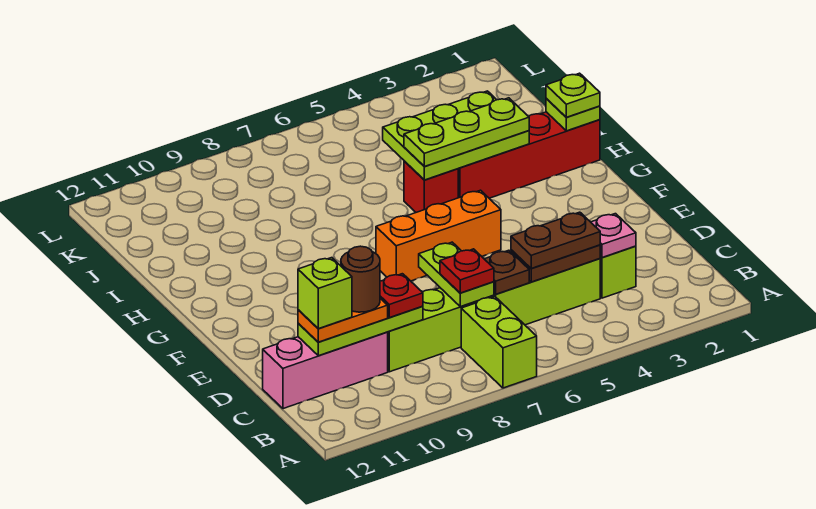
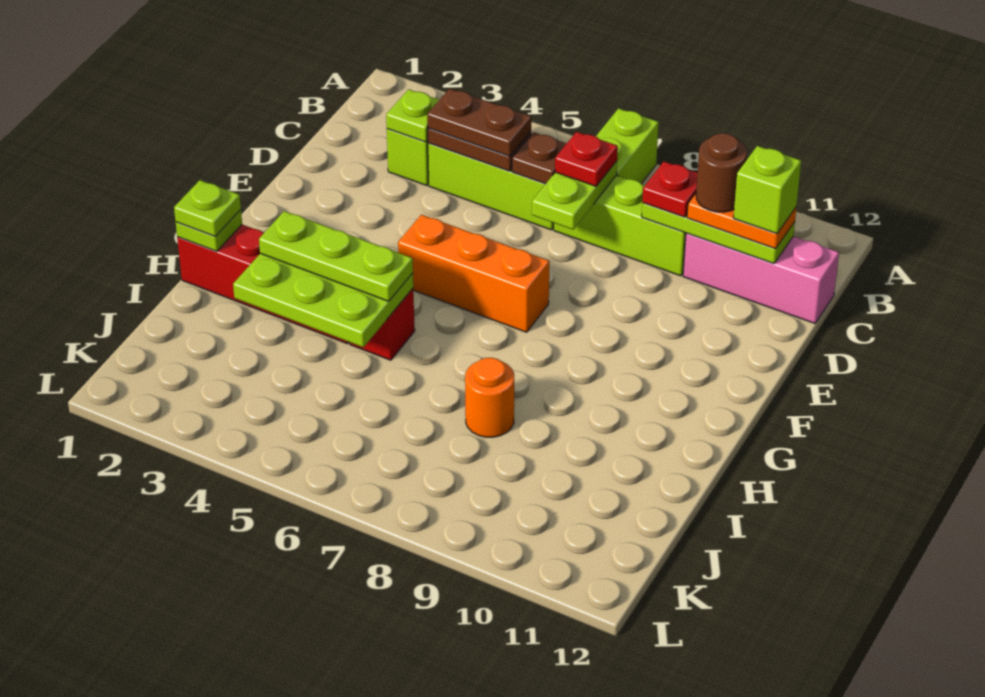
pink 1x1 plate [591,214,636,258] -> lime 1x1 plate [386,89,439,142]
none -> orange 1x1 round brick [465,358,514,437]

